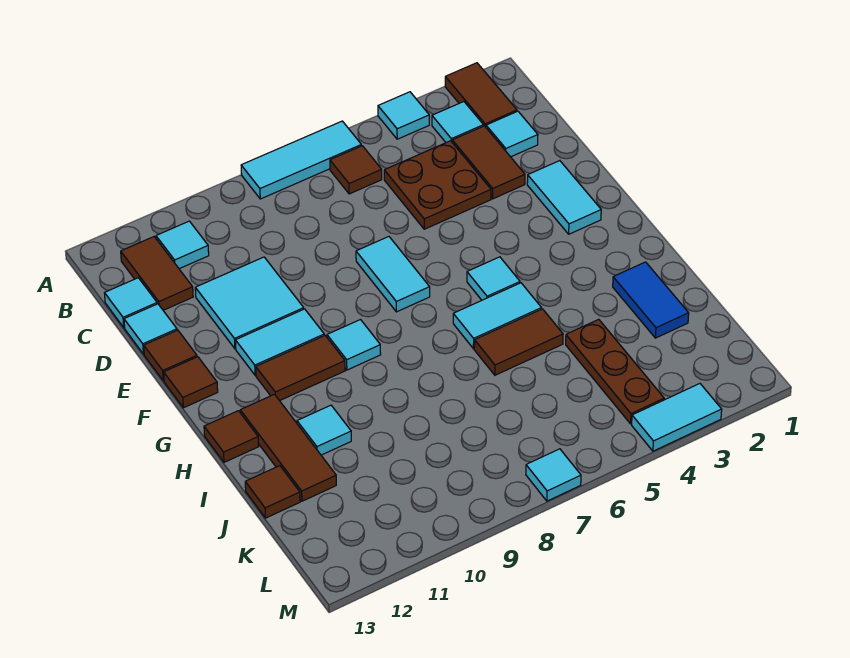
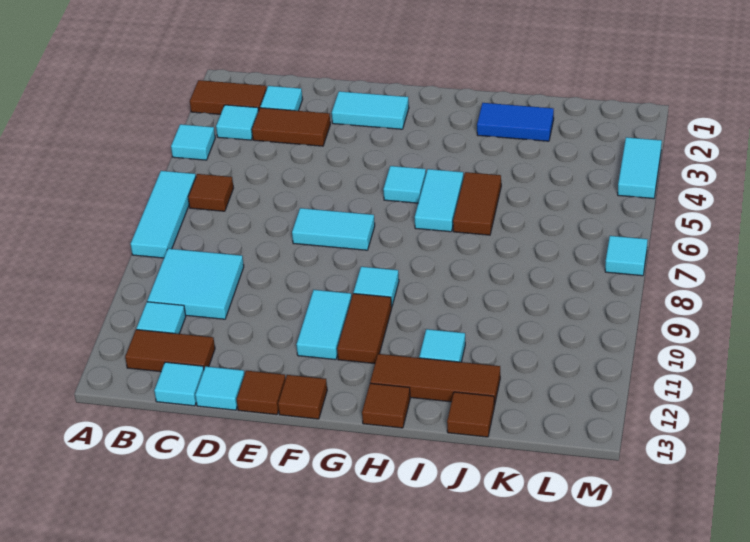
brown 2x2 plate [384,141,491,229] -> none
cyan 2x2 tile [195,257,304,349] -> cyan 2x2 tile moved to [147,249,244,319]
brown 1x3 plate [566,319,664,424] -> none

